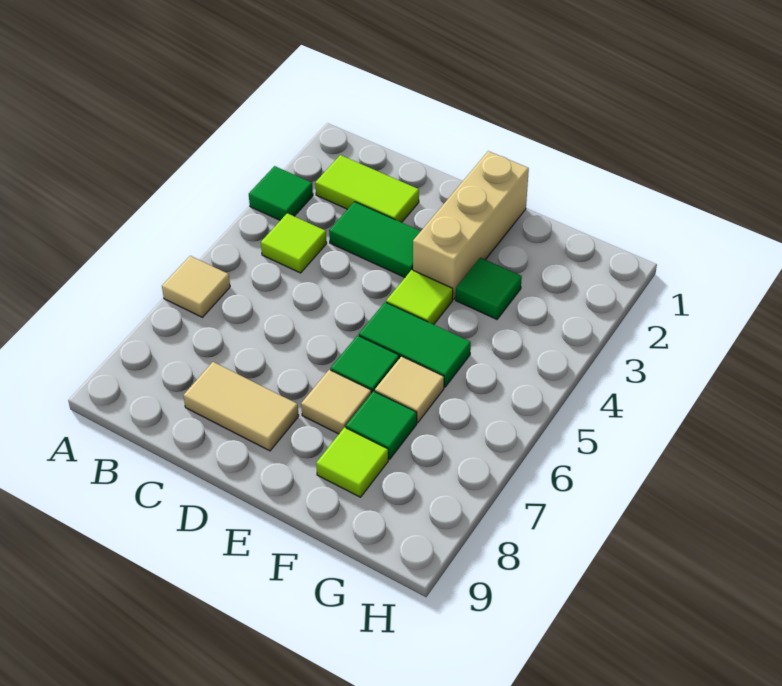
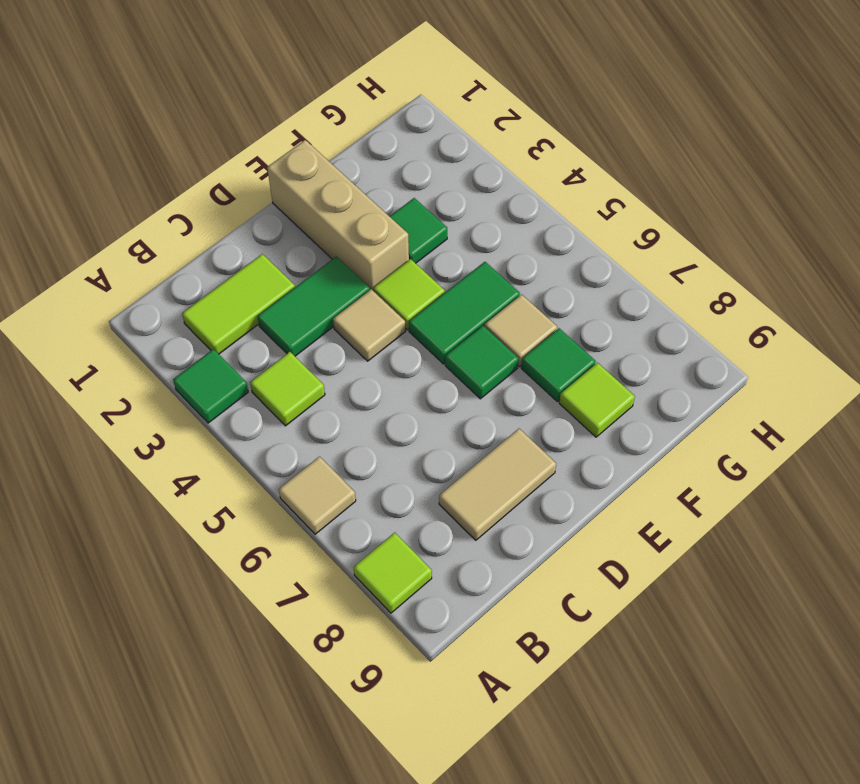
none -> lime 1x1 tile [354,532,432,613]
tan 1x1 tile [301,370,371,434] -> tan 1x1 tile moved to [333,289,405,361]

